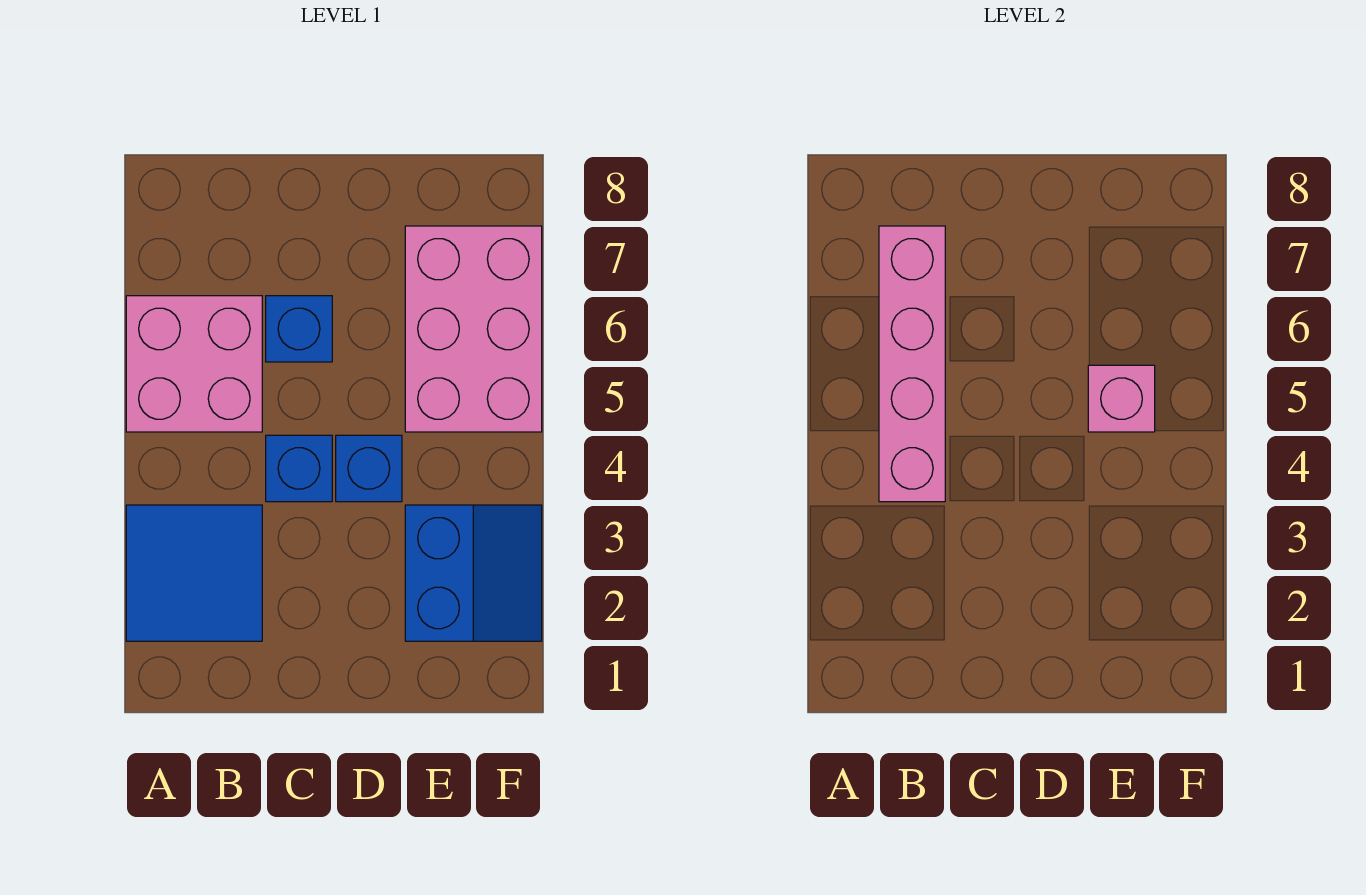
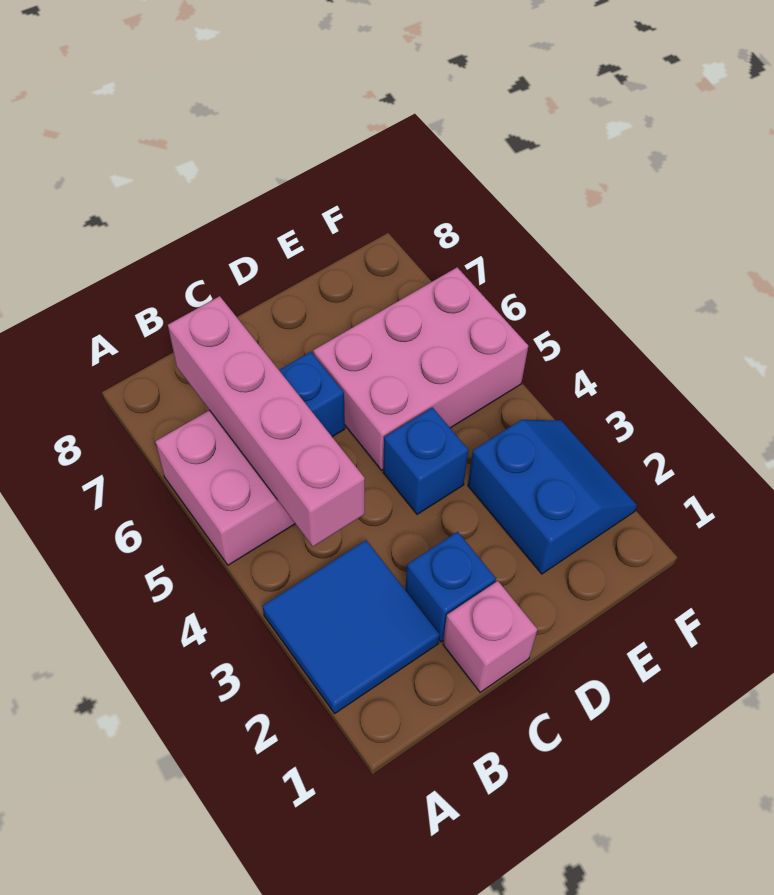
blue 1x1 brick [266,435,332,502] -> blue 1x1 brick moved to [405,532,496,642]
pink 2x3 brick [405,226,542,432] -> pink 2x3 brick turned to [313,267,528,470]
pink 1x1 brick [1088,365,1155,432] -> pink 1x1 brick moved to [443,581,537,692]

